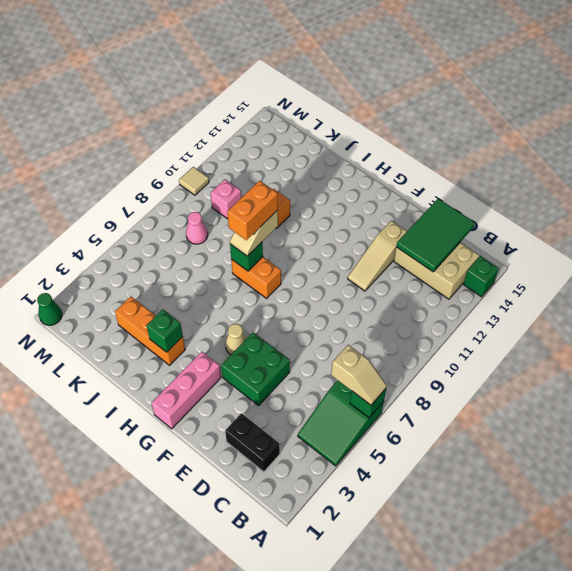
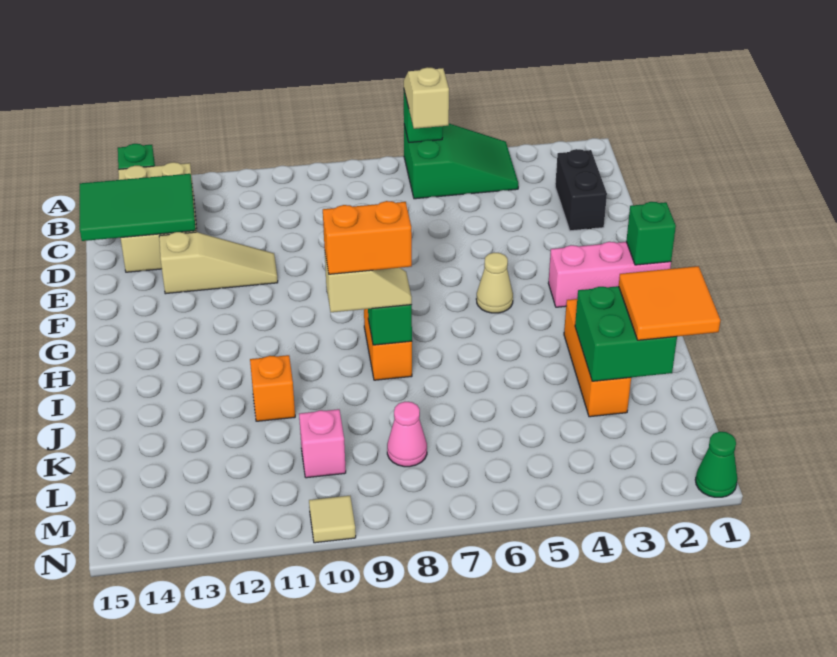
green 2x2 brick [221,332,290,406] -> green 2x2 brick moved to [575,286,677,381]
green 1x1 brick [147,309,183,352] -> green 1x1 brick moved to [626,202,676,265]
none -> orange 2x2 tile [619,266,721,340]

